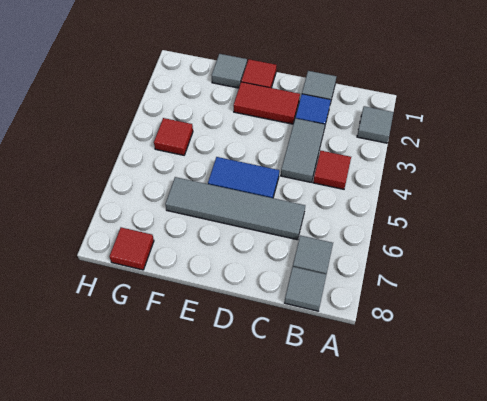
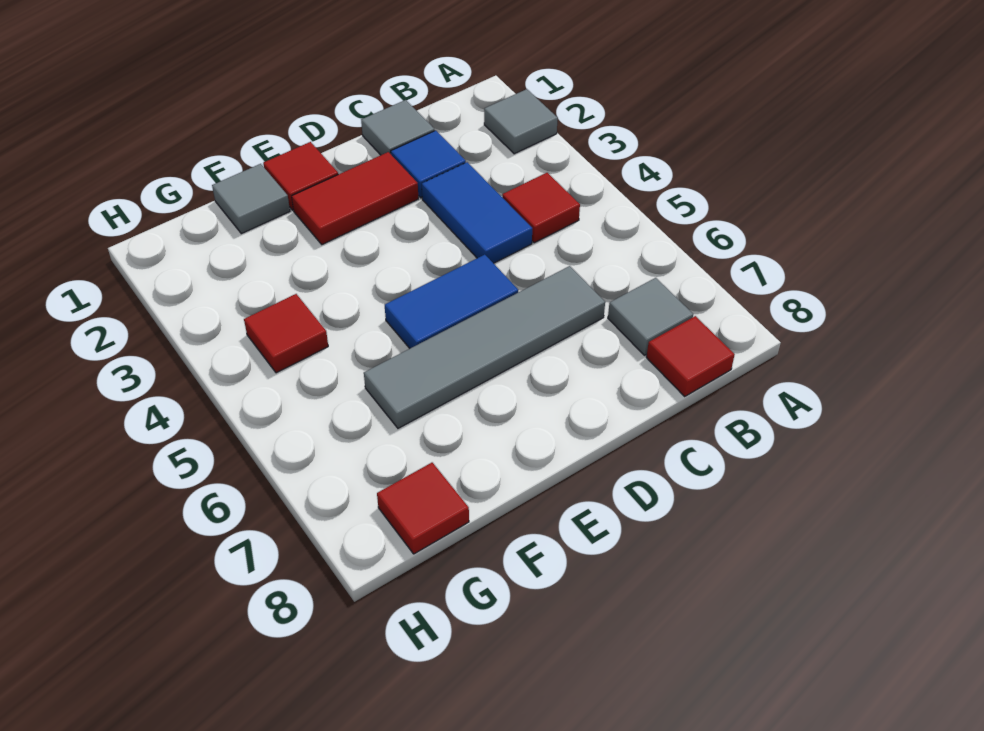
grey 1x1 tile [284,267,326,311] -> red 1x1 tile [646,316,735,396]
grey 1x2 tile [281,118,325,182] -> blue 1x2 tile [422,162,532,263]

